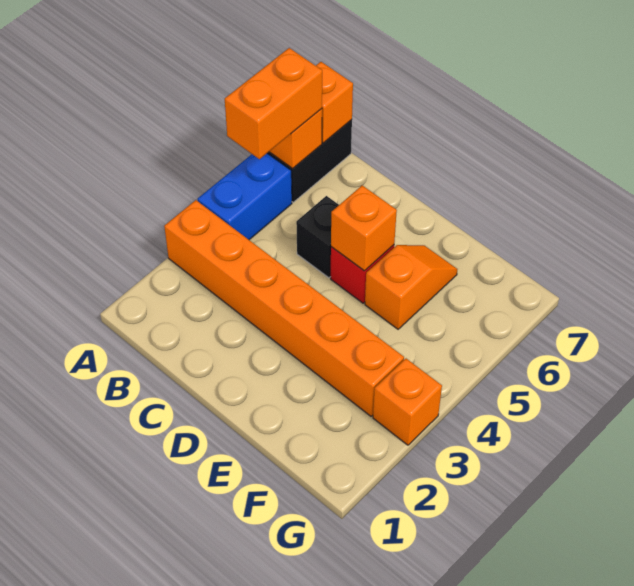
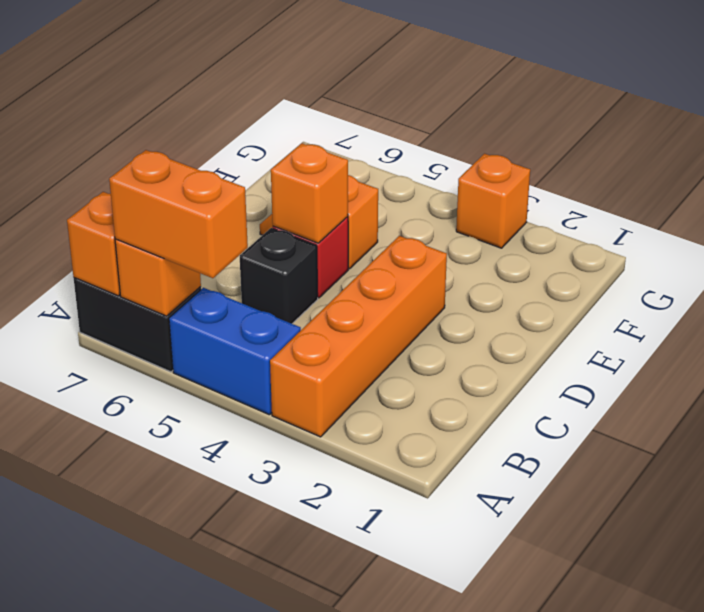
orange 1x6 brick [164,200,404,416] -> orange 1x4 brick [270,236,447,437]

